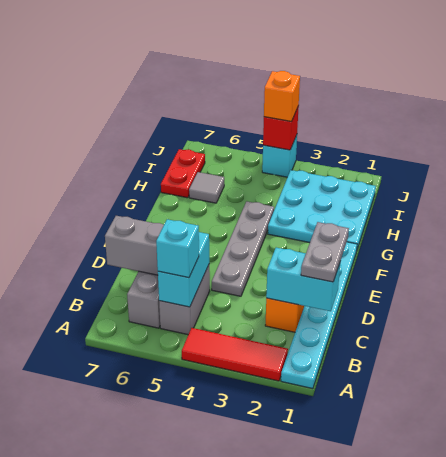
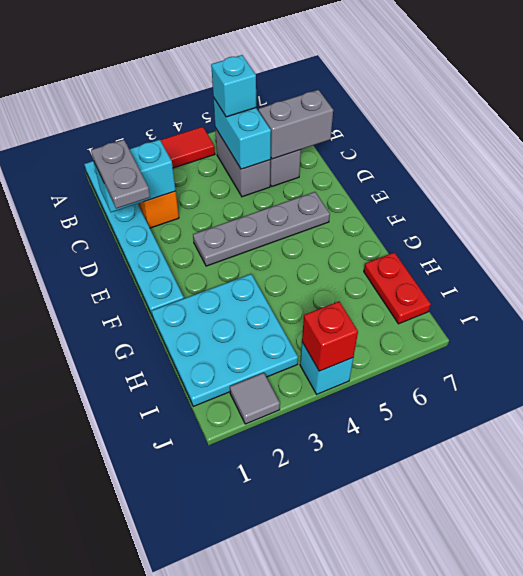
grey 1x4 plate [212,201,274,296] -> grey 1x4 plate turned to [193,192,330,266]
grey 1x1 tile [189,172,224,203] -> grey 1x1 tile moved to [230,373,280,424]
orange 1x1 brick [264,71,300,122] -> none

